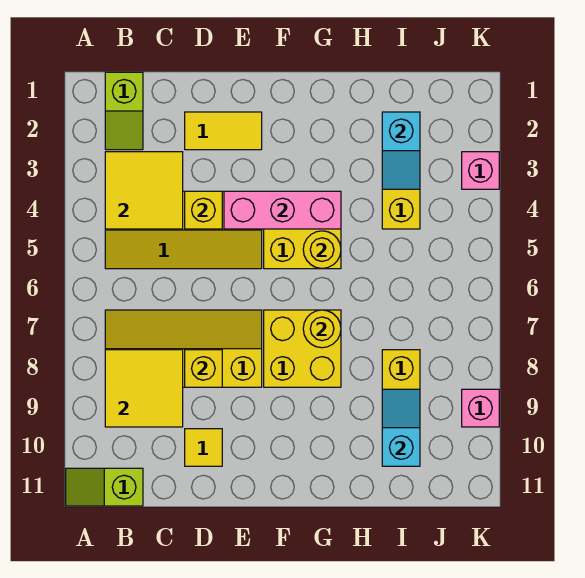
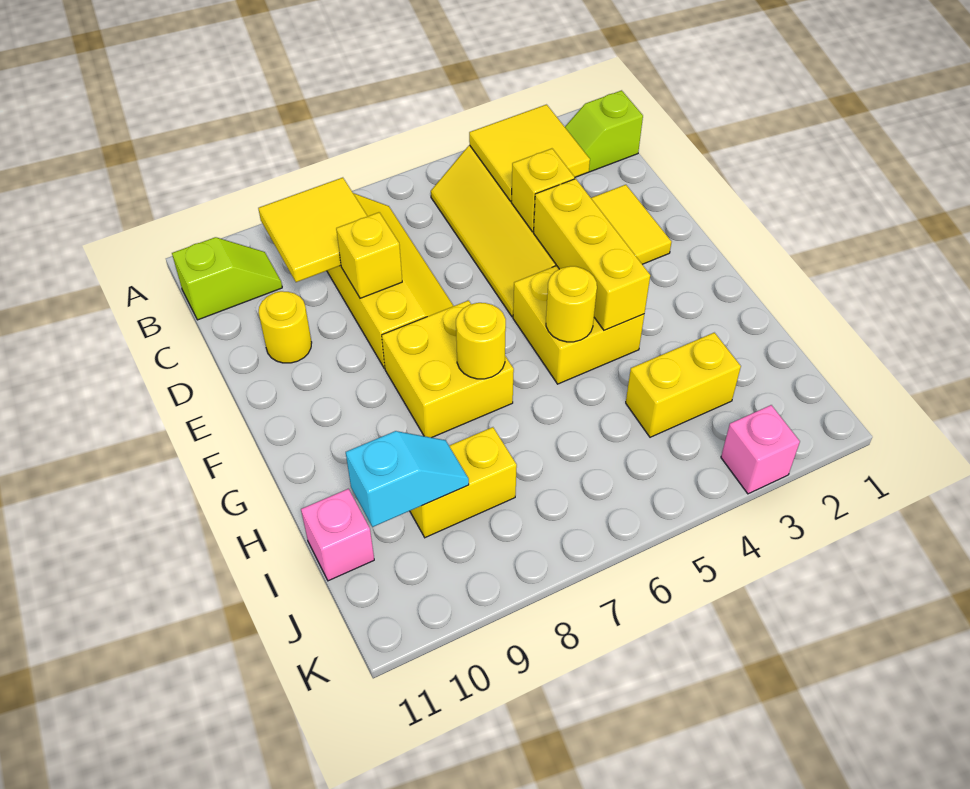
lime 1x2 slope [66,468,143,506] -> lime 1x2 slope turned to [172,237,282,320]
yellow 1x1 tile [185,429,222,466] -> yellow 1x1 round brick [258,291,312,363]
pink 1x3 brick [224,191,341,229] -> yellow 1x3 brick [534,179,650,330]
cyan 1x2 slope [382,112,420,189] -> none
pink 1x1 brick [462,389,499,427] -> pink 1x1 brick moved to [301,489,374,581]

